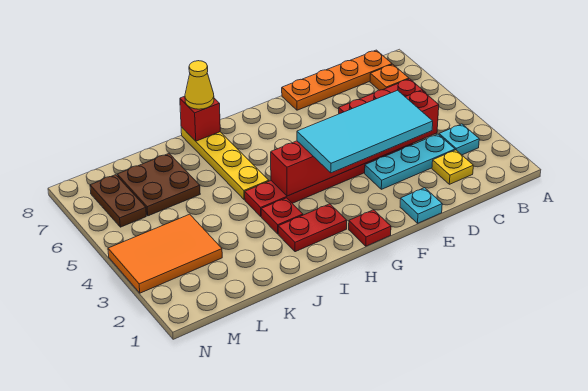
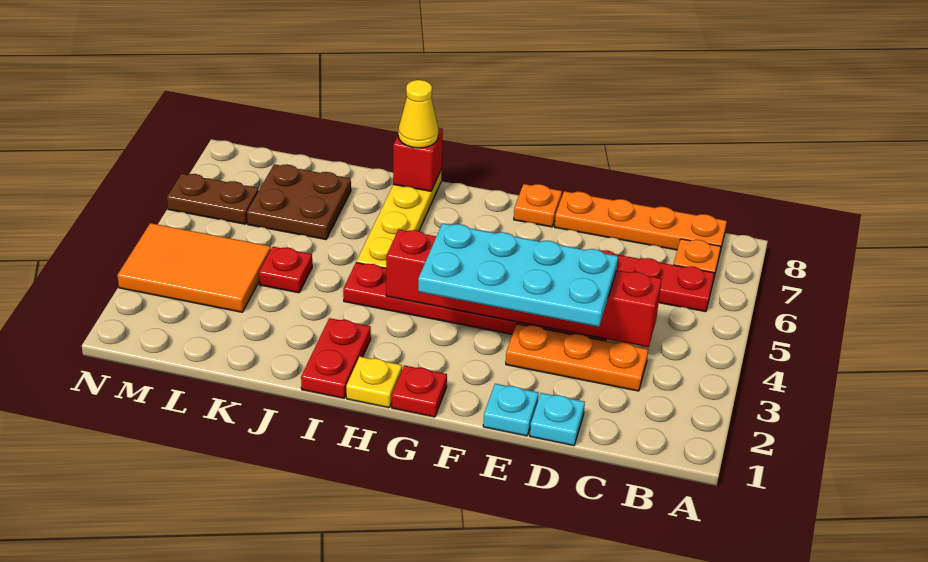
cyan 1x1 plate [439,124,479,155] -> cyan 1x1 plate moved to [530,393,585,446]
yellow 1x1 plate [432,150,473,184] -> yellow 1x1 plate moved to [346,357,402,408]
cyan 1x3 plate [365,134,455,189] -> orange 1x3 plate [506,324,648,391]
cyan 2x4 tile [297,90,433,173] -> cyan 2x4 plate [418,223,618,327]
none -> orange 1x1 plate [514,184,562,227]
red 1x2 plate [278,204,347,252] -> red 1x2 plate turned to [301,318,371,398]
red 1x1 plate [261,198,303,234] -> red 1x1 plate moved to [259,247,312,293]
brown 1x2 plate [90,175,146,227] -> brown 1x2 plate turned to [167,174,258,224]

